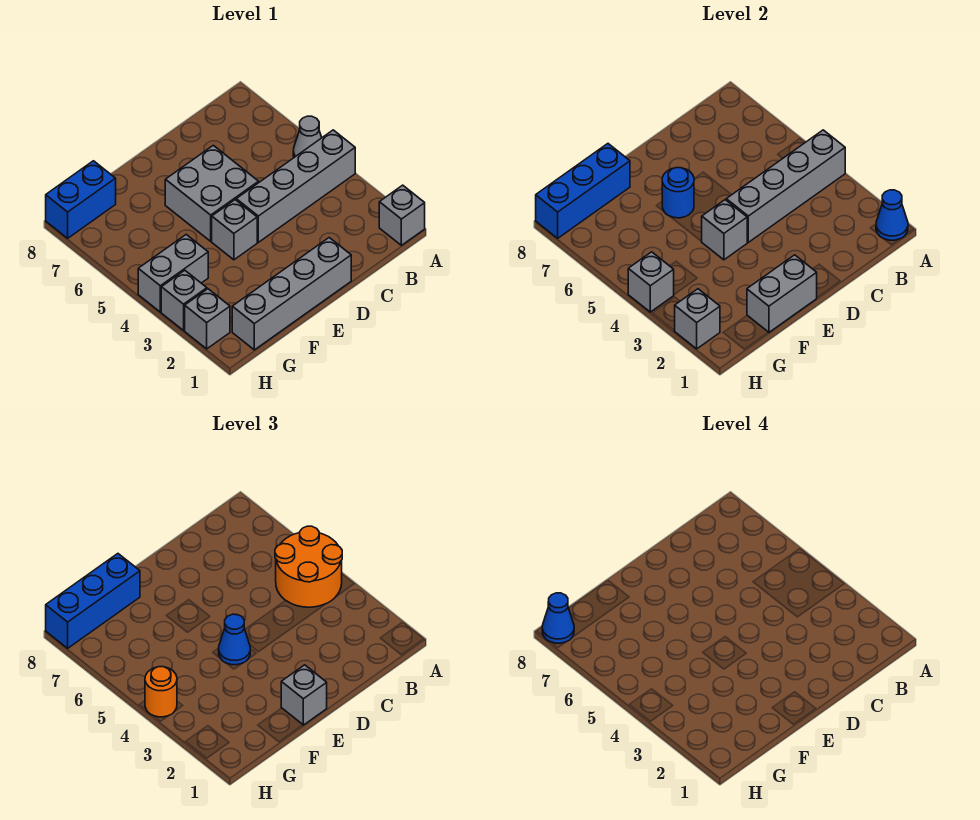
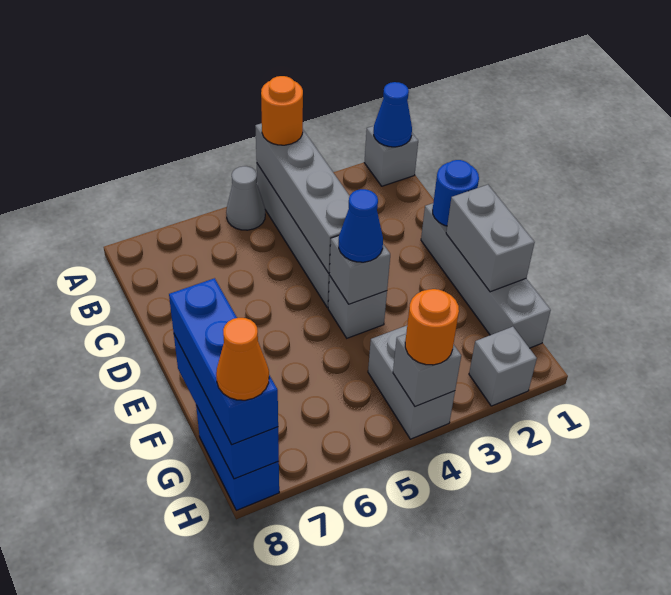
orange 2x2 round brick [275,526,342,607] -> orange 1x1 round brick [261,76,303,145]
grey 2x2 brick [165,145,259,241] -> none
grey 1x1 brick [281,665,327,725] -> none
blue 1x1 round brick [662,168,694,218] -> blue 1x1 round brick moved to [433,160,479,226]
grey 1x1 brick [675,289,720,349] -> none
grey 1x1 brick [161,270,207,330] -> none
blue 1x1 cone [542,593,574,643] -> orange 1x1 cone [216,318,269,400]

